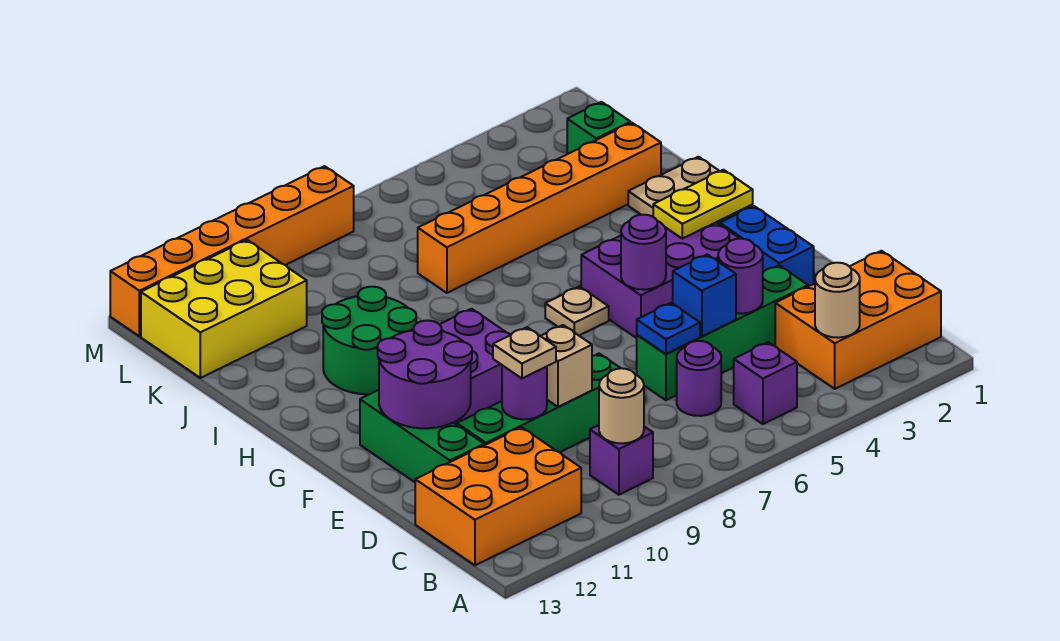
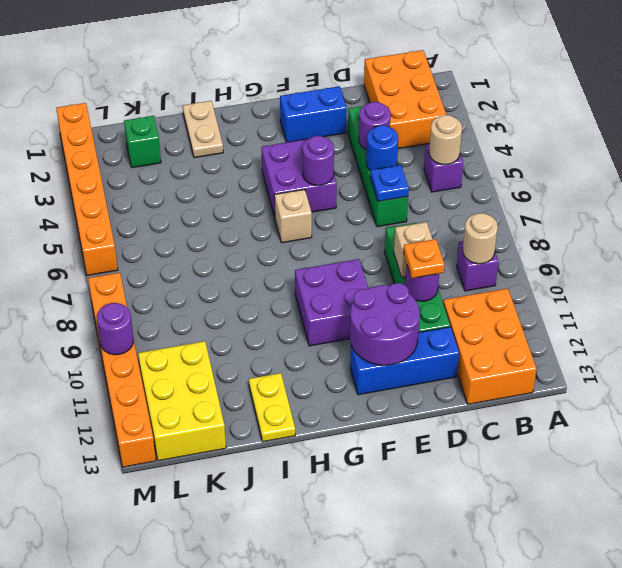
tan 1x1 round brick [815,263,860,338] -> tan 1x1 round brick moved to [429,115,462,164]
purple 1x1 round brick [677,341,721,416] -> purple 1x1 round brick moved to [97,303,133,355]
blue 1x1 brick [673,255,736,336] -> blue 1x1 round brick [366,125,398,171]
tan 1x1 plate [493,327,556,378] -> orange 1x1 plate [404,239,444,278]
green 1x3 brick [360,390,484,482] -> blue 1x3 brick [350,327,459,395]
purple 2x3 brick [581,222,740,338] -> purple 2x2 brick [261,139,337,217]
yellow 1x2 plate [653,170,753,239] -> yellow 1x2 plate moved to [249,373,295,442]
tan 1x1 plate [545,287,609,335] -> tan 1x1 brick [274,189,312,243]
green 2x2 round brick [322,287,416,394] -> none
orange 1x6 brick [418,123,661,293] -> orange 1x6 brick moved to [56,103,118,275]

